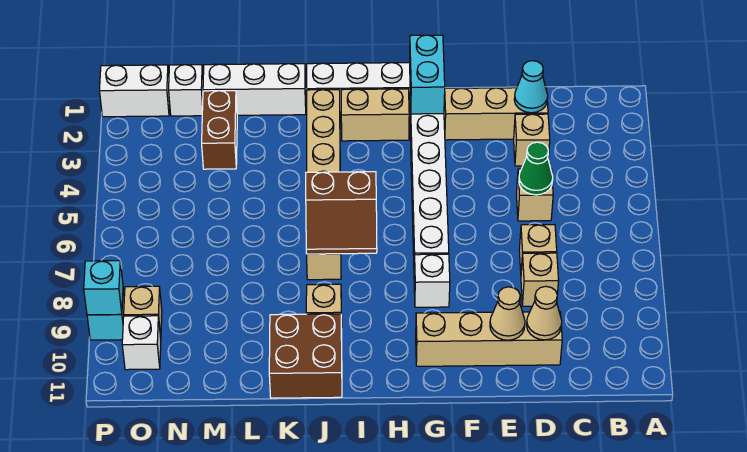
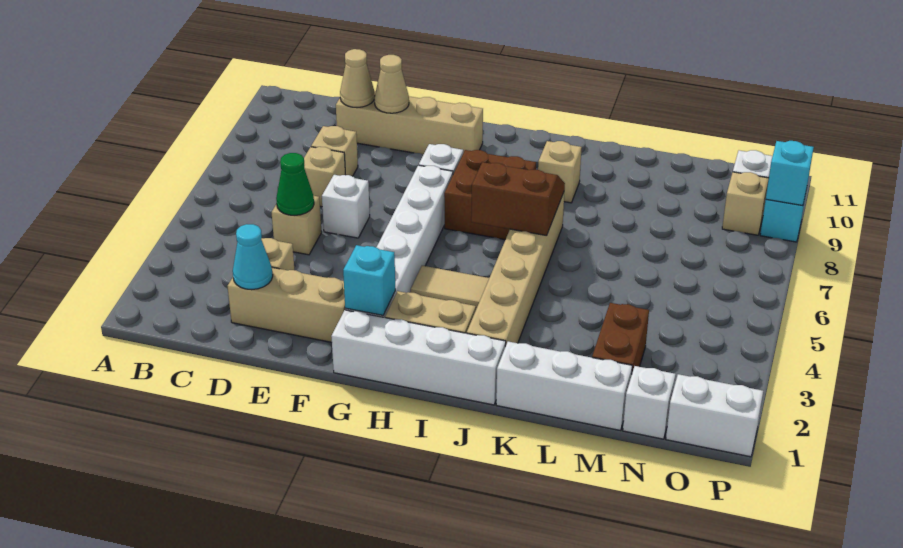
none -> white 1x1 brick [322,175,370,238]
cyan 1x2 brick [410,35,445,114] -> cyan 1x1 brick [343,245,395,315]
none -> tan 1x2 tile [411,266,489,309]
brown 2x2 brick [269,314,342,398] -> brown 2x2 brick moved to [444,150,536,240]

